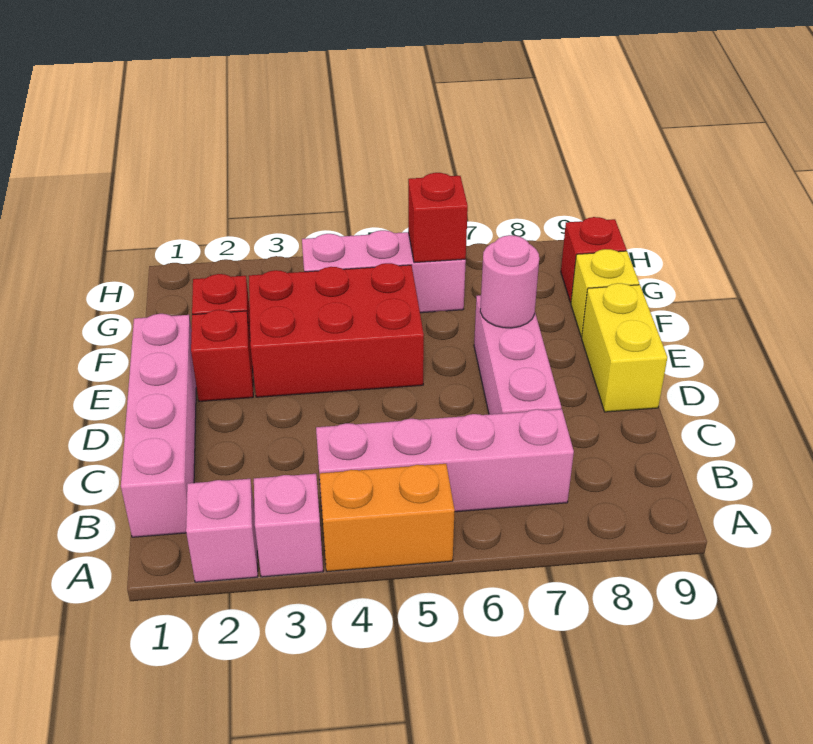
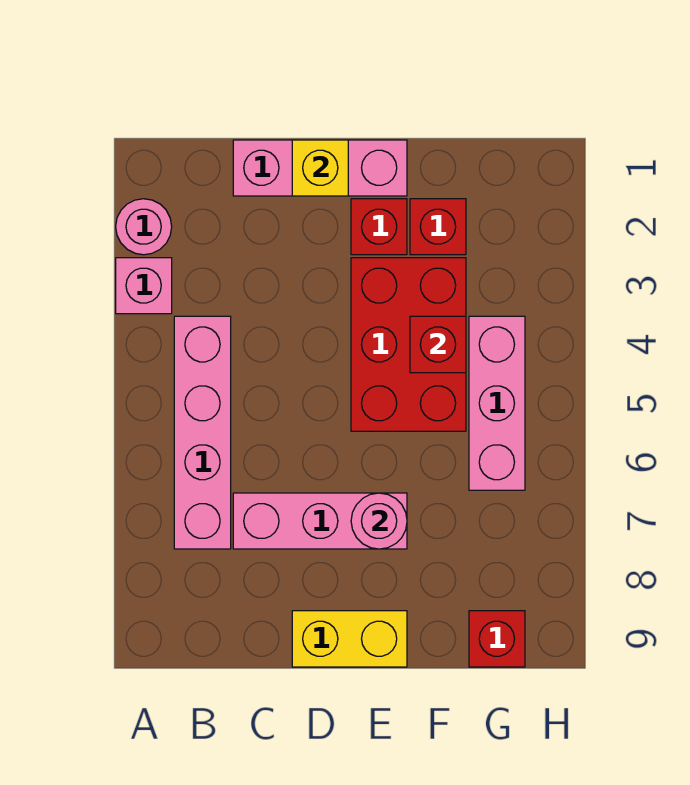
pink 1x1 brick [186,479,258,582] -> pink 1x1 round brick [116,199,172,255]
orange 1x2 brick [319,464,455,572] -> none
pink 1x4 brick [121,314,196,537] -> pink 1x3 brick [233,140,407,196]
yellow 1x1 brick [571,249,639,337] -> yellow 1x1 brick moved to [292,140,348,196]
red 1x1 brick [408,173,468,263] -> red 1x1 brick moved to [410,316,466,373]

